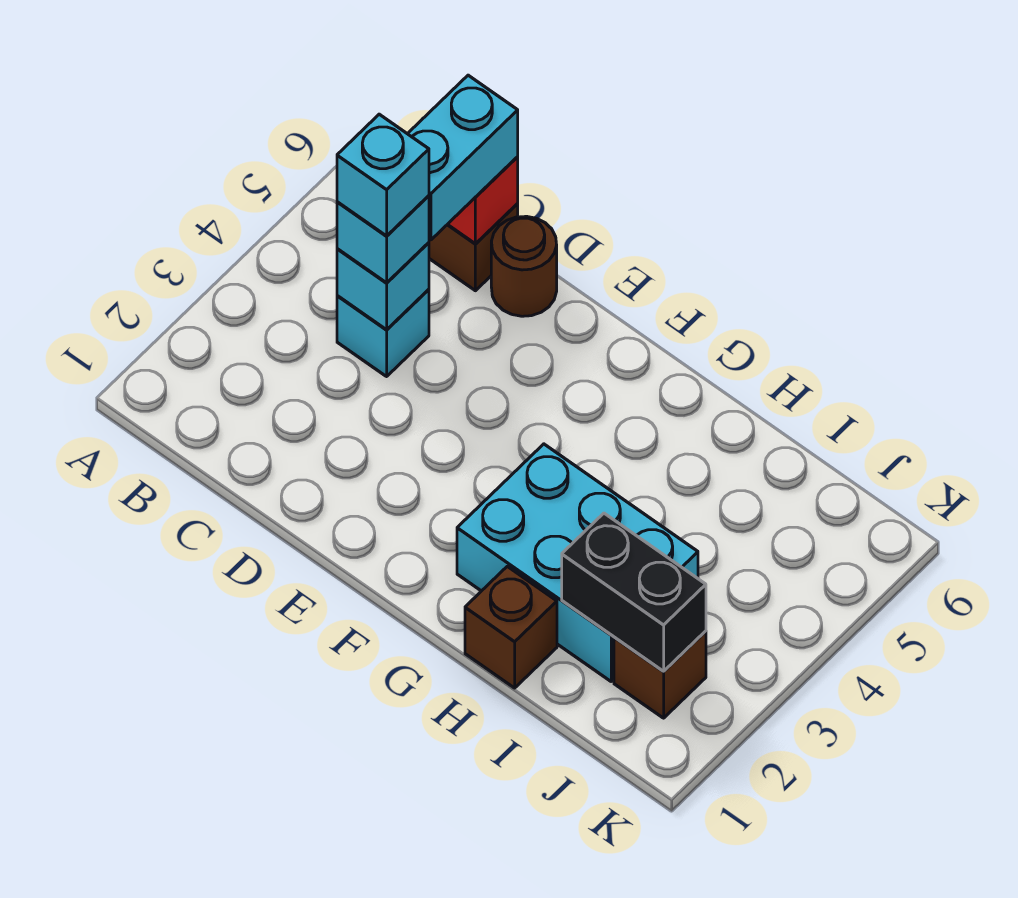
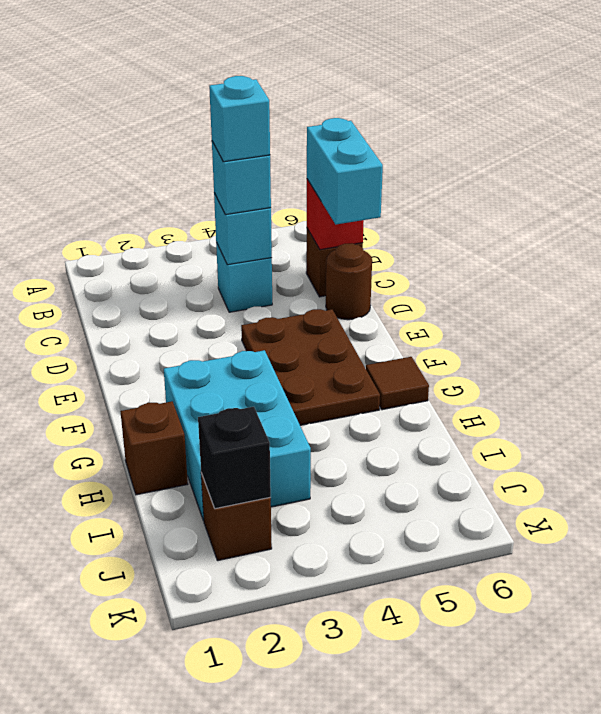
cyan 1x2 brick [408,75,518,240] -> cyan 1x2 brick turned to [307,118,383,225]
none -> brown 2x3 plate [241,309,380,425]
none -> brown 1x1 tile [366,357,429,410]
black 1x2 brick [562,513,706,671] -> black 1x1 brick [198,407,271,509]

